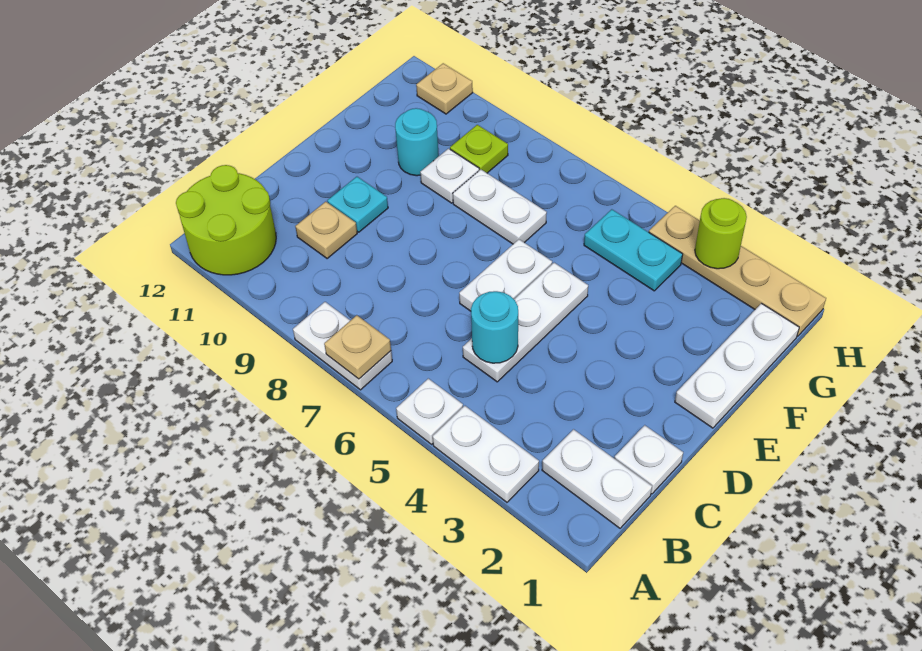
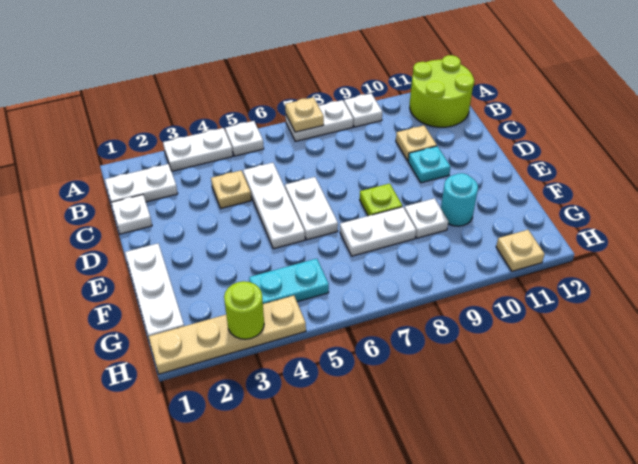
none -> white 1x1 plate [344,94,382,127]
none -> tan 1x1 plate [211,171,251,208]
cyan 1x1 round brick [471,291,518,363] -> none
lime 1x1 plate [450,125,508,173] -> lime 1x1 plate moved to [360,184,402,216]

